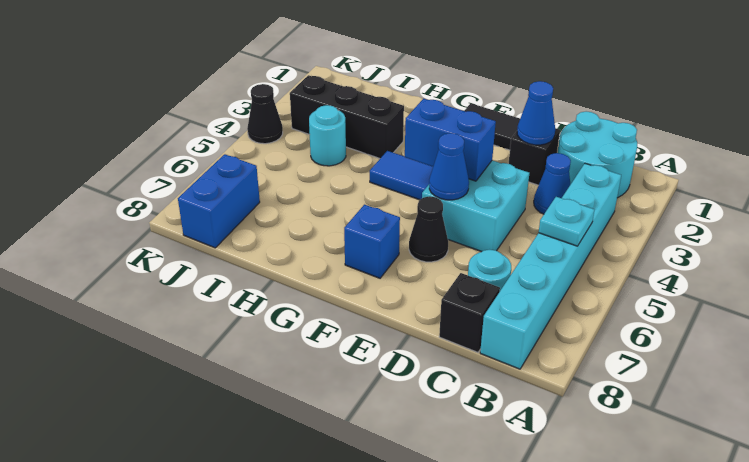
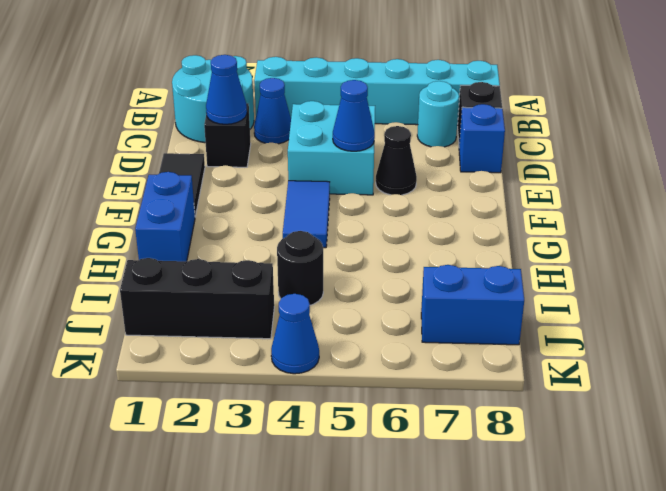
cyan 1x1 plate [539,197,594,246] -> none
blue 1x2 brick [405,99,496,181] -> blue 1x2 brick moved to [135,172,195,261]
blue 1x1 brick [344,205,400,278] -> blue 1x1 brick moved to [459,104,505,173]
black 1x3 brick [290,75,404,158] -> black 1x3 brick turned to [120,258,274,339]
cyan 1x1 round brick [309,105,346,166] -> black 1x1 round brick [277,231,323,305]
black 1x1 cone [247,84,283,144] -> blue 1x1 cone [271,294,319,374]

